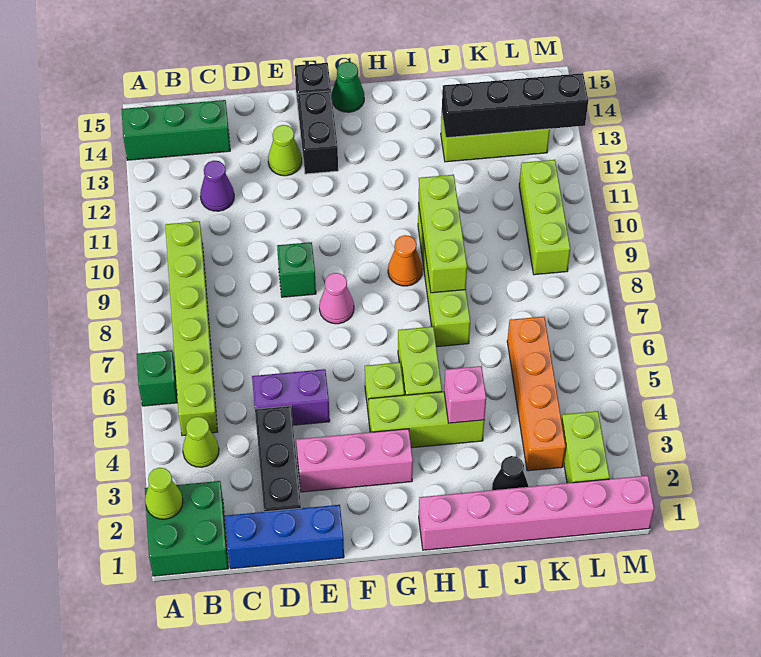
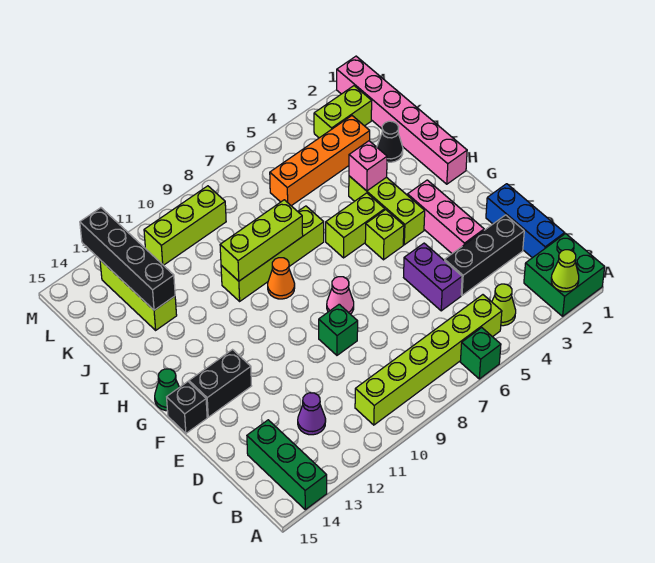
lime 1x1 cone [268,125,302,176] -> none

